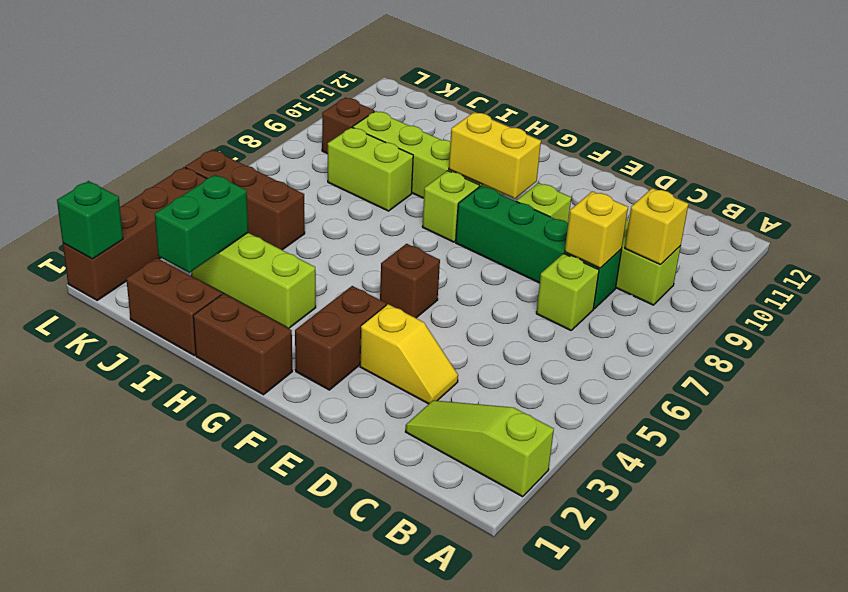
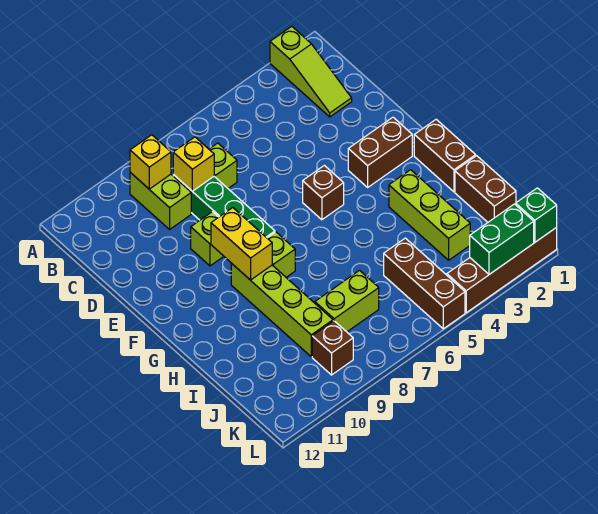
yellow 1x2 slope [360,304,458,404] -> none
lime 1x2 brick [328,127,413,211] -> lime 1x2 brick turned to [315,270,379,332]
green 1x2 brick [155,175,248,273] -> green 1x2 brick moved to [470,204,534,274]

